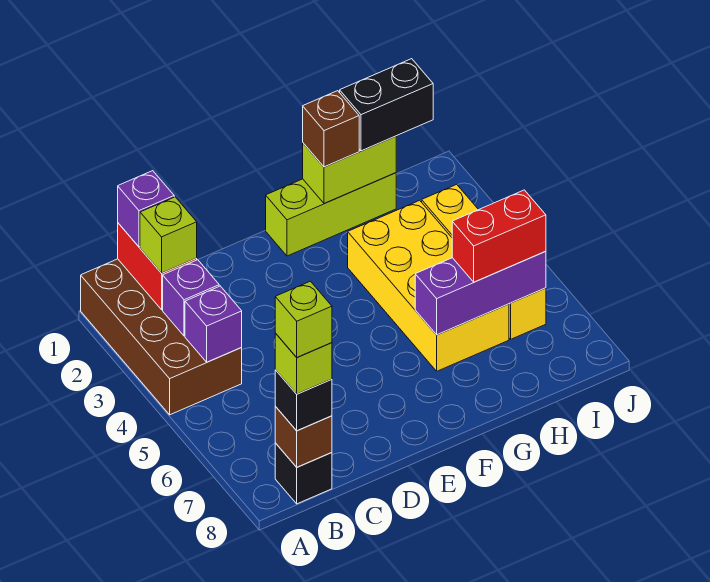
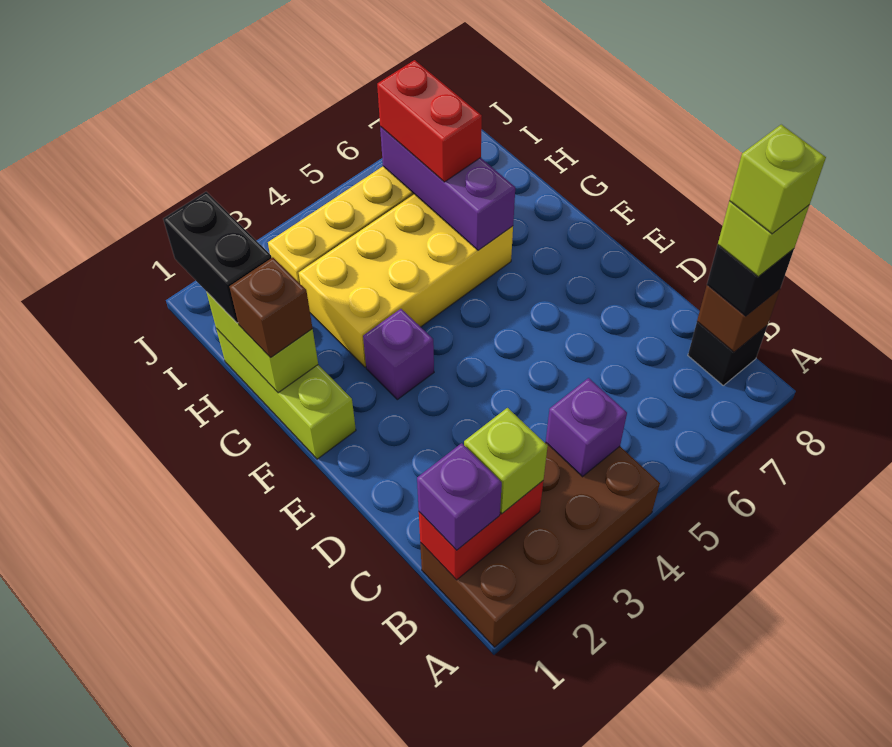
purple 1x1 brick [163,260,219,336] -> purple 1x1 brick moved to [363,309,434,400]

